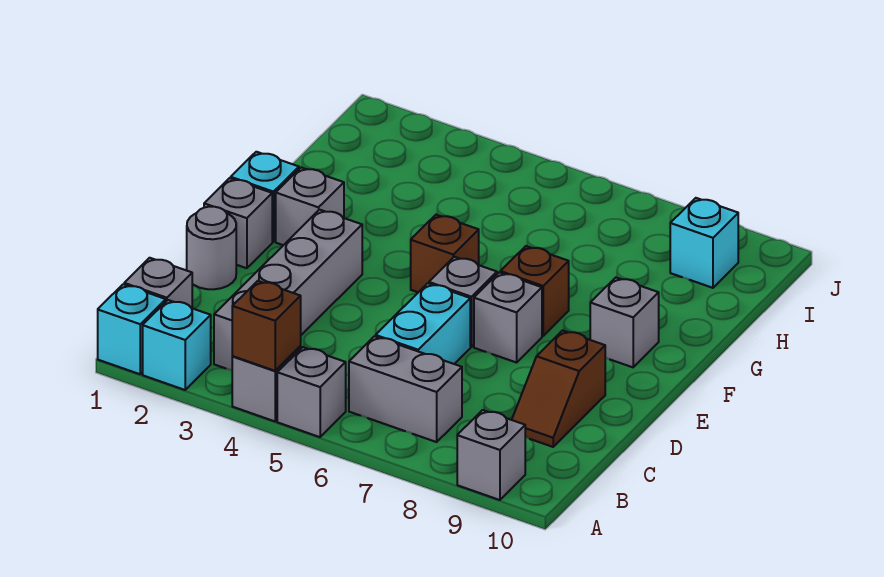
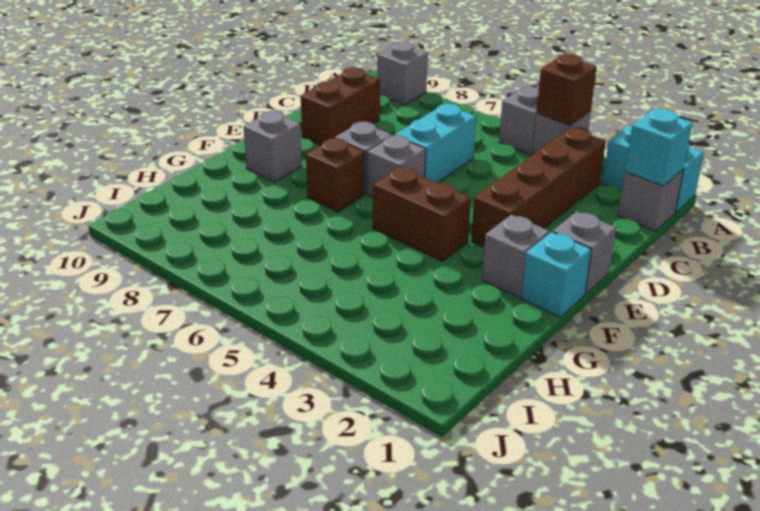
grey 1x4 brick [214,210,362,370] -> brown 1x4 brick [471,127,606,247]
grey 1x2 brick [349,336,462,442] -> none
brown 1x2 slope [512,330,605,447] -> brown 1x2 brick [301,67,380,145]
grey 1x1 round brick [187,207,236,289] -> none
brown 1x1 brick [411,215,479,292] -> brown 1x2 brick [373,167,471,261]
cyan 1x1 brick [670,198,738,288] -> cyan 1x1 brick moved to [625,109,692,186]

